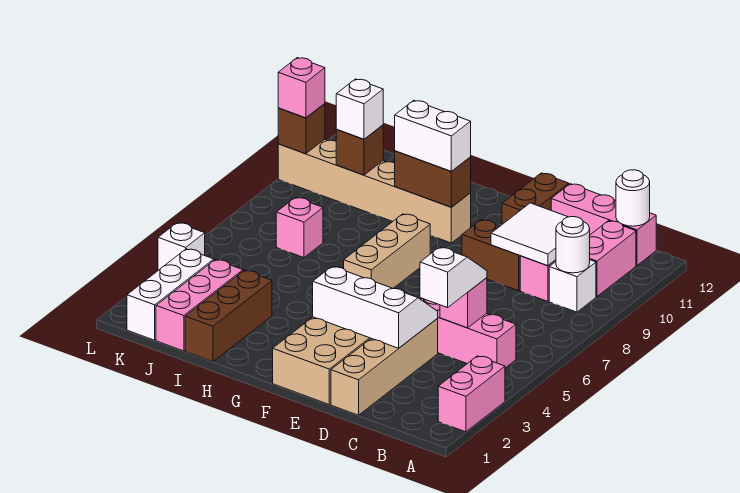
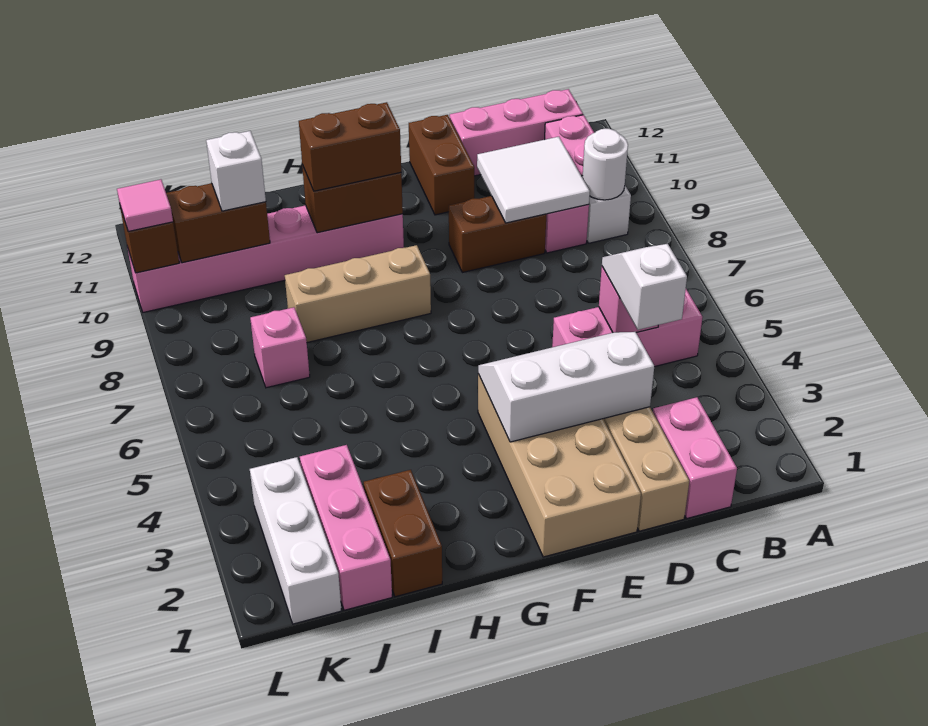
pink 1x2 brick [438,356,505,432] -> pink 1x2 brick moved to [653,397,737,518]
white 1x1 round brick [616,170,650,226] -> none
tan 1x3 brick [344,214,430,288] -> tan 1x3 brick turned to [285,245,431,342]
tan 1x6 brick [278,139,471,243] -> pink 1x6 brick [127,205,404,312]
white 1x2 brick [395,100,471,172] -> brown 1x2 brick [299,102,401,191]
brown 1x3 brick [185,270,272,362] -> brown 1x2 brick [364,470,442,597]
brown 1x1 brick [336,125,383,175] -> brown 1x2 brick [166,183,270,263]
white 1x1 brick [158,223,205,270] -> none
pink 1x1 brick [278,58,325,118] -> pink 1x1 tile [117,179,173,232]

